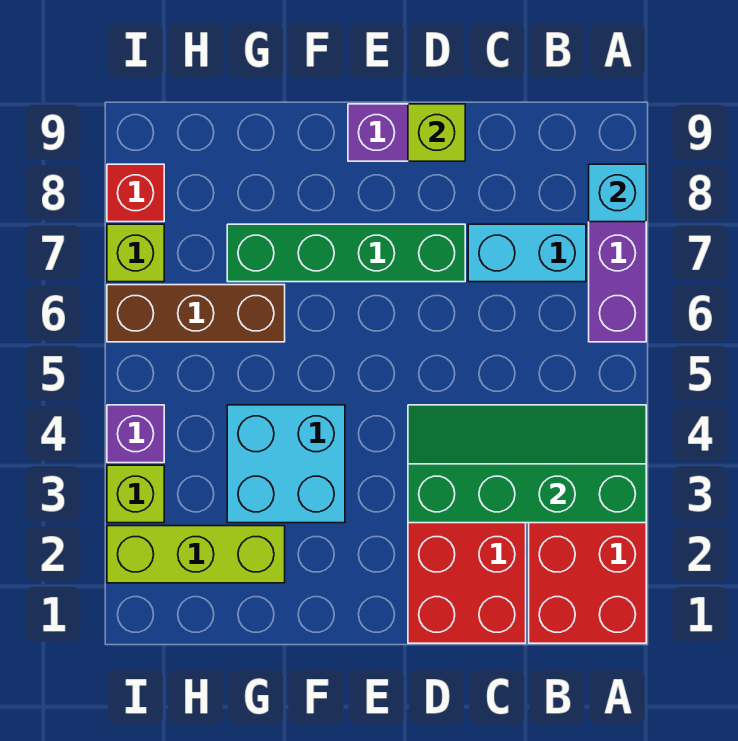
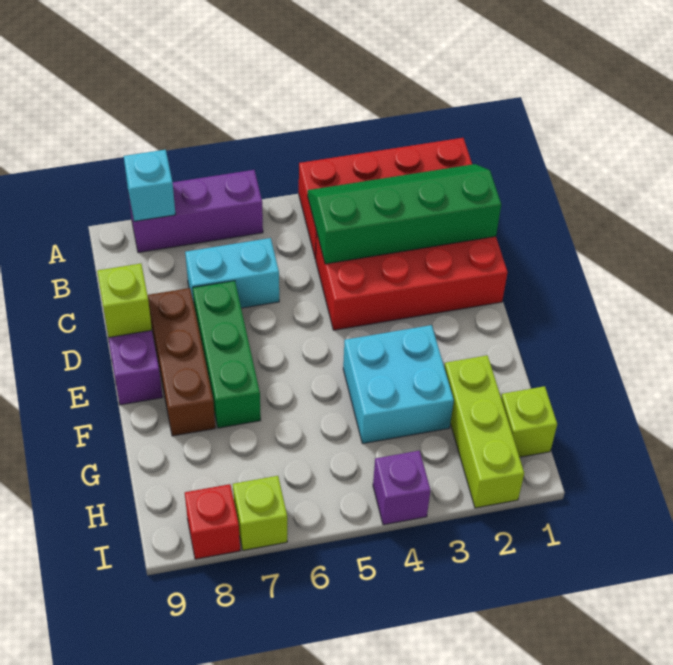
green 2x4 slope [408,405,646,523] -> green 2x4 slope turned to [308,164,501,264]
cyan 1x2 brick [468,224,586,282] -> cyan 1x2 brick turned to [185,238,279,308]
green 1x4 brick [227,224,465,282] -> green 1x3 brick [193,281,261,428]
brown 1x3 brick [107,285,285,342] -> brown 1x3 brick moved to [148,288,215,436]
lime 1x1 brick [107,465,164,523] -> lime 1x1 brick moved to [501,386,557,457]

